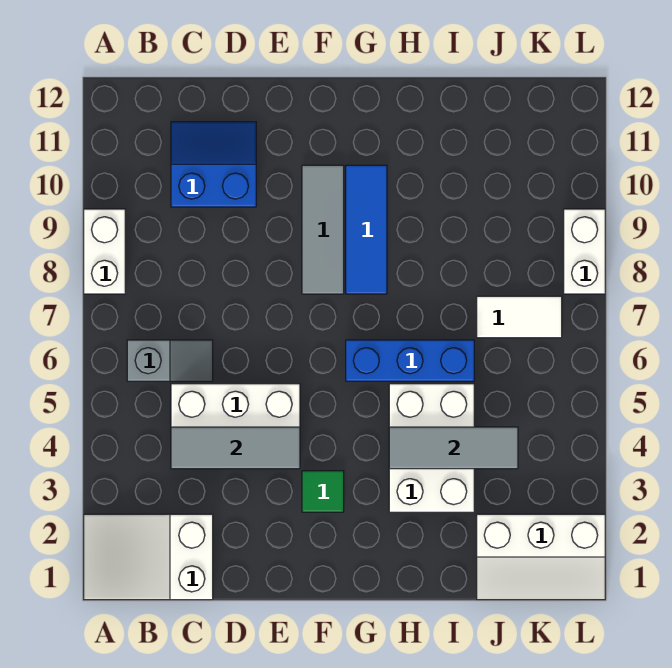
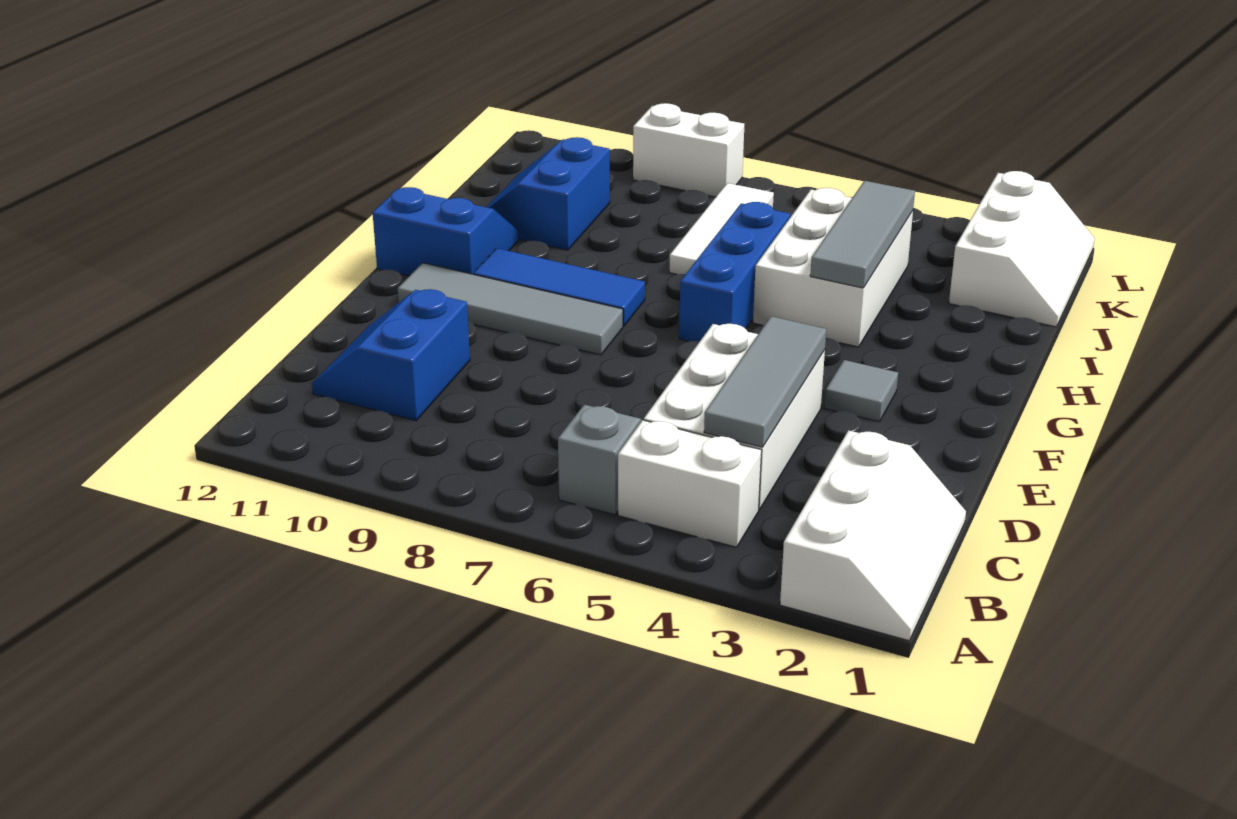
white 2x3 slope [84,514,213,600] -> white 2x3 slope turned to [780,430,966,641]
white 1x2 brick [84,209,125,294] -> white 1x2 brick moved to [618,420,762,547]
green 1x1 tile [302,471,344,512] -> grey 1x1 tile [825,360,898,422]
grey 1x3 tile [302,165,344,294] -> grey 1x4 tile [398,263,623,355]
none -> blue 2x2 slope [373,187,519,276]
white 2x3 brick [389,384,474,512] -> white 2x3 brick turned to [753,188,913,347]
none -> blue 2x2 slope [487,137,610,250]
white 1x2 tile [477,296,562,338] -> white 1x3 tile [669,183,774,274]

